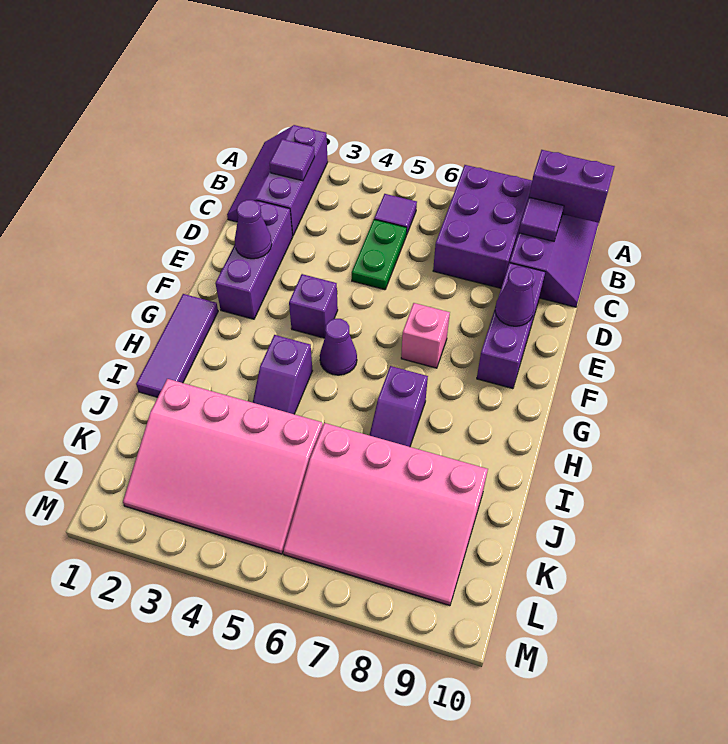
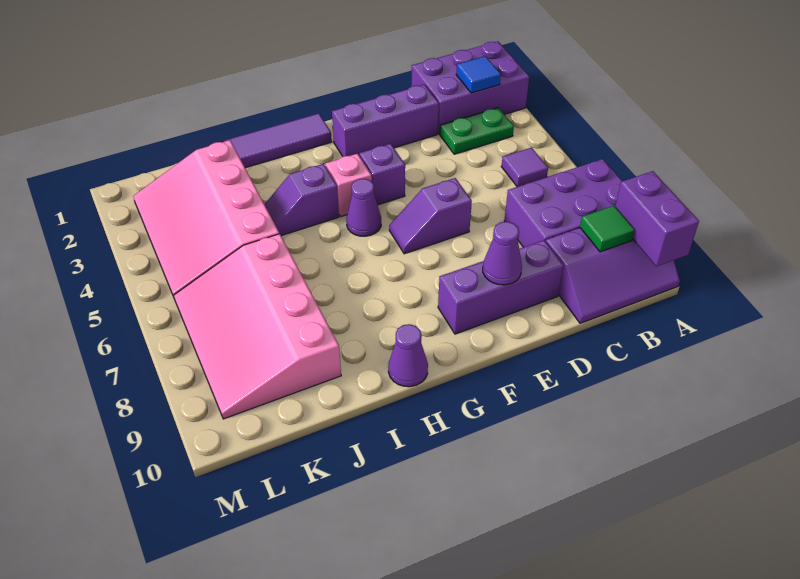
purple 2x3 slope [227,125,328,236] -> purple 2x3 brick [411,41,529,134]
purple 1x1 tile [270,139,315,181] -> blue 1x1 tile [456,56,501,93]
purple 1x1 tile [519,197,564,241] -> green 1x1 tile [580,206,635,252]
green 1x2 plate [352,220,407,290] -> green 1x2 plate moved to [440,108,514,154]
purple 1x1 cone [235,200,272,259] -> purple 1x1 cone moved to [388,324,428,387]
pink 1x1 brick [401,303,450,368] -> pink 1x1 brick moved to [325,154,372,217]
purple 1x2 slope [369,366,428,447] -> purple 1x2 slope moved to [389,178,472,254]

